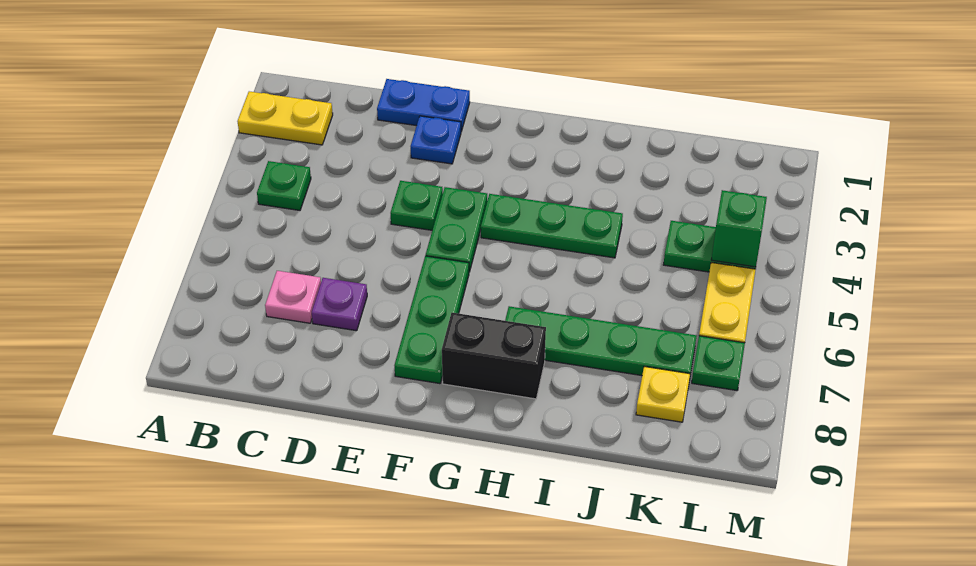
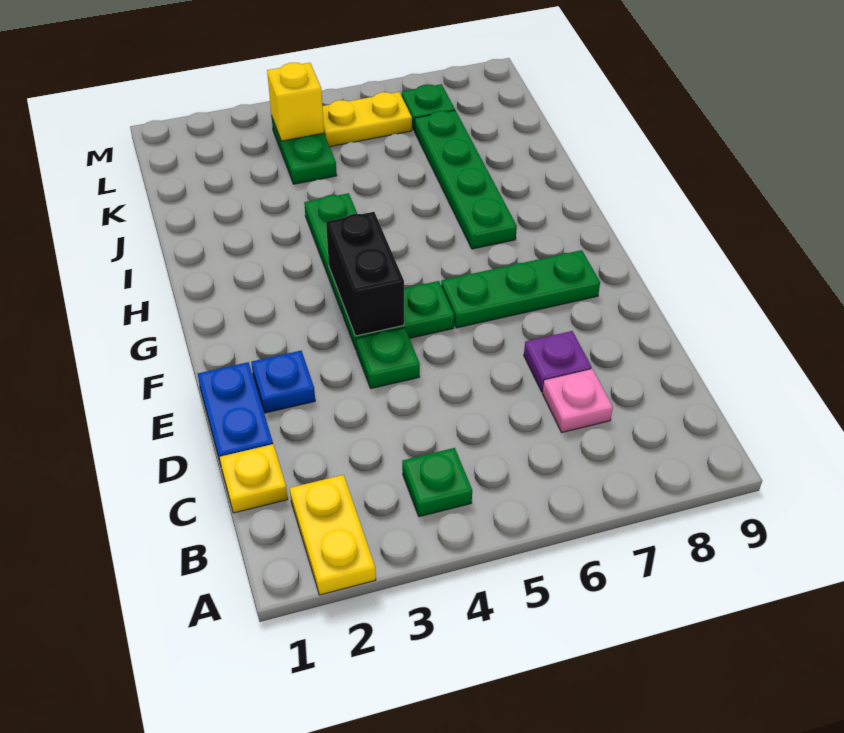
black 1x2 brick [442,313,546,399] -> black 1x2 brick moved to [326,212,404,336]
yellow 1x1 plate [636,367,690,422] -> yellow 1x1 plate moved to [220,444,288,513]
green 1x1 brick [711,190,767,267] -> yellow 1x1 brick [267,63,324,141]

